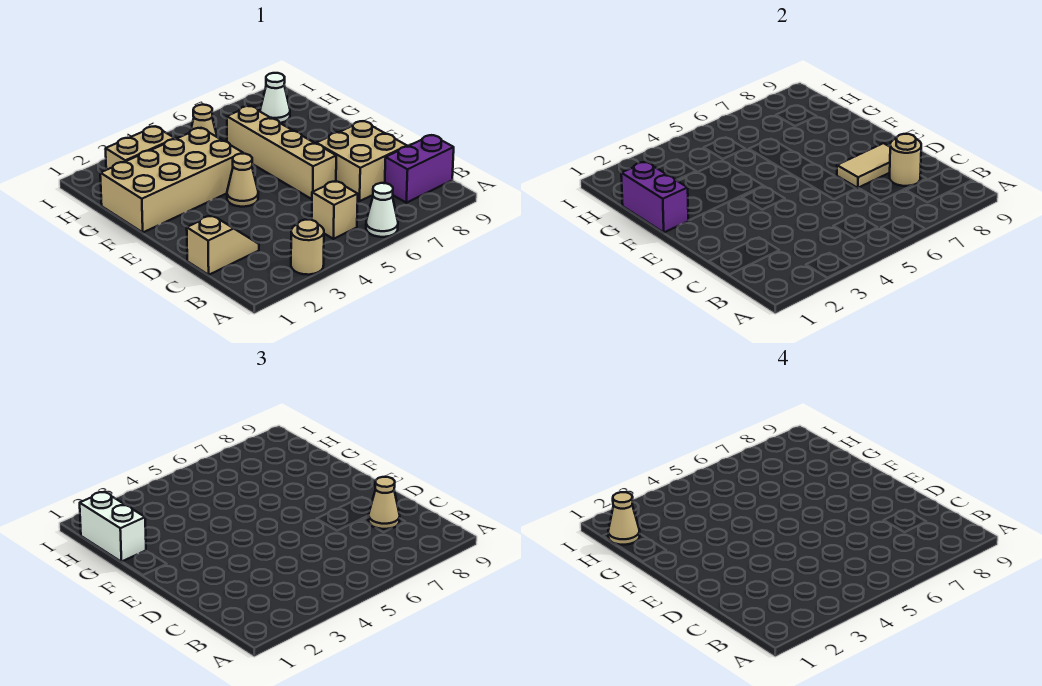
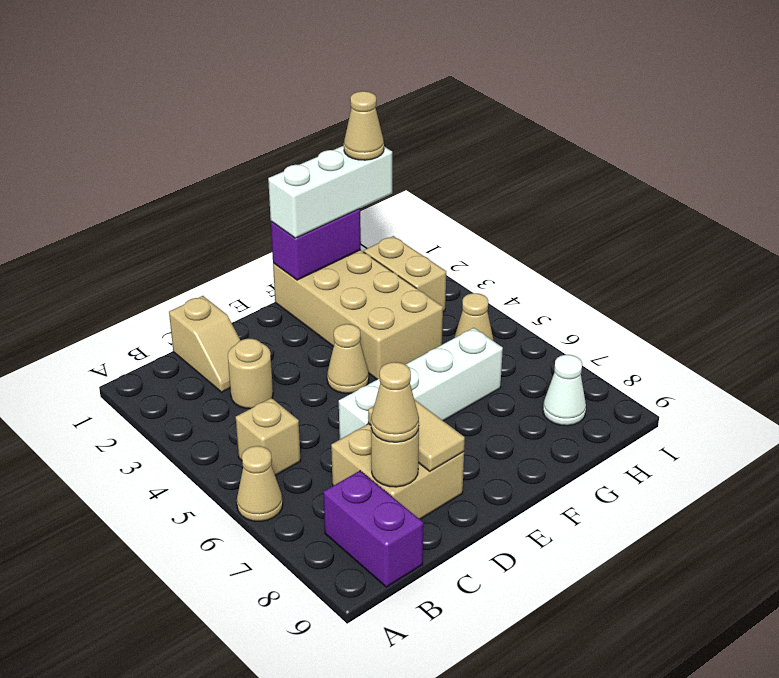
tan 1x1 round brick [291,220,324,275] -> tan 1x1 round brick moved to [228,339,273,409]
white 1x1 cone [366,183,398,237] -> tan 1x1 cone [237,446,283,521]
tan 1x4 brick [227,106,336,199] -> white 1x4 brick [339,328,503,439]
white 1x2 brick [80,492,146,562] -> white 1x3 brick [268,146,392,238]

